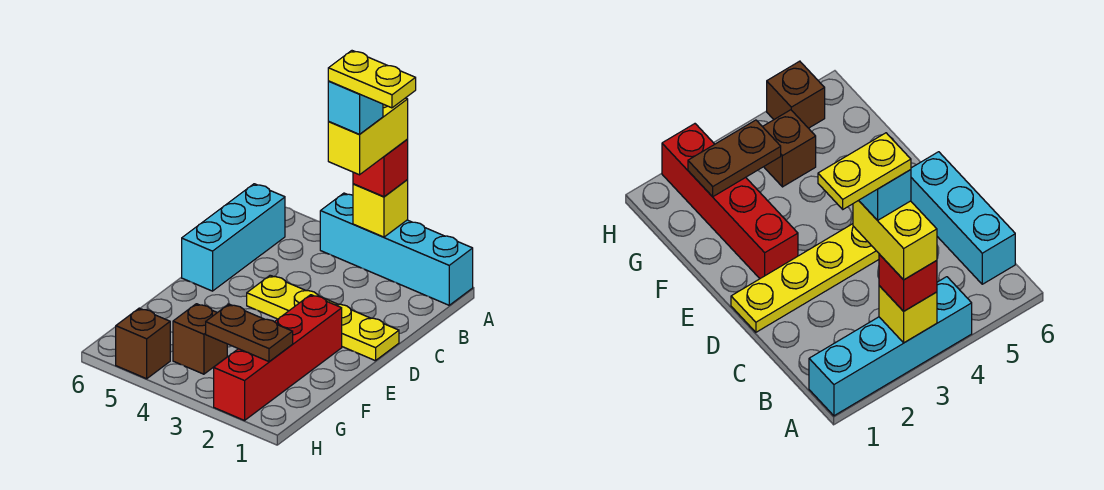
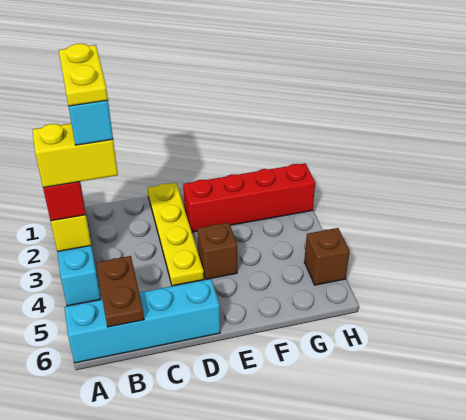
cyan 1x3 brick [182,184,285,291] -> cyan 1x4 brick [64,279,220,363]
brown 1x2 plate [206,304,293,362] -> brown 1x2 plate moved to [96,256,144,327]
brown 1x1 brick [173,304,227,374] -> brown 1x1 brick moved to [197,223,237,279]

